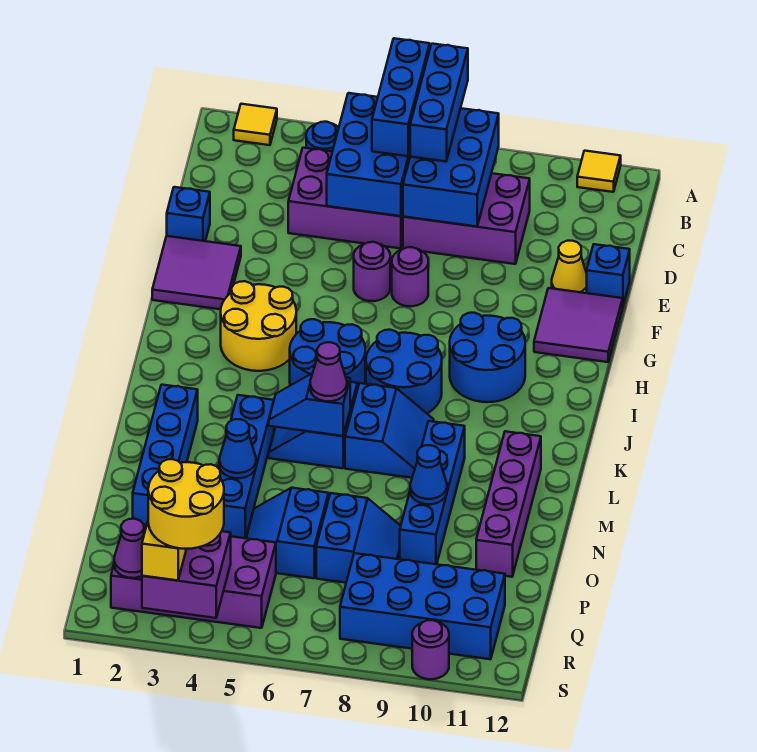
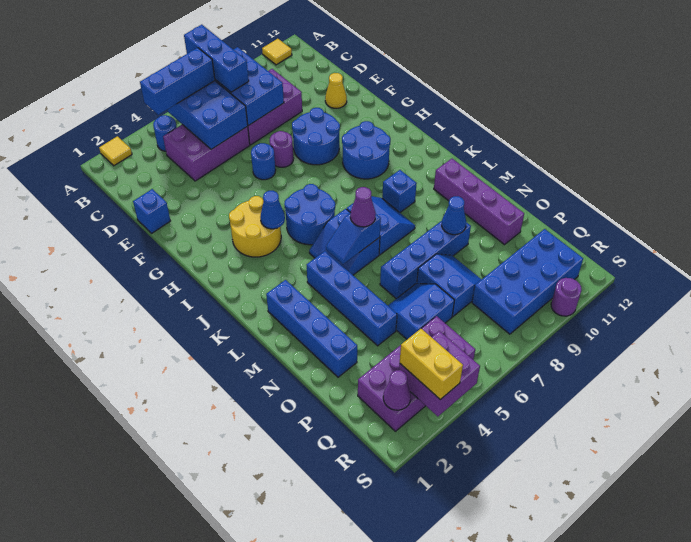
blue 1x3 brick [372,38,430,156] -> blue 1x3 brick turned to [140,48,215,115]
blue 1x1 brick [587,244,630,305] -> blue 1x1 brick moved to [382,170,417,212]
purple 2x2 tile [152,236,241,309] -> none
purple 1x1 round brick [354,242,390,301] -> blue 1x1 round brick [251,143,276,180]
purple 2x2 tile [534,288,623,362] -> none
blue 2x2 round brick [366,330,442,413] -> blue 2x2 round brick moved to [292,108,340,165]
blue 1x4 brick [400,421,465,564] -> blue 1x4 brick turned to [380,221,471,299]
blue 1x1 cone [219,419,256,478] -> blue 1x1 cone moved to [260,191,285,229]
blue 2x2 slope [246,488,329,578] -> blue 2x2 slope turned to [388,283,454,339]
yellow 2x2 round brick [148,459,224,549] -> none

